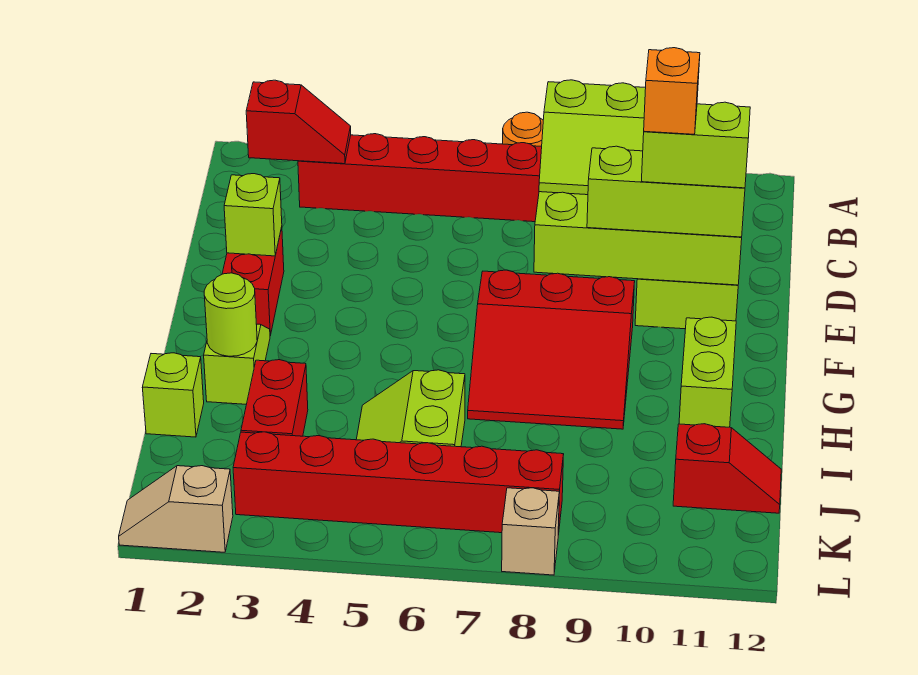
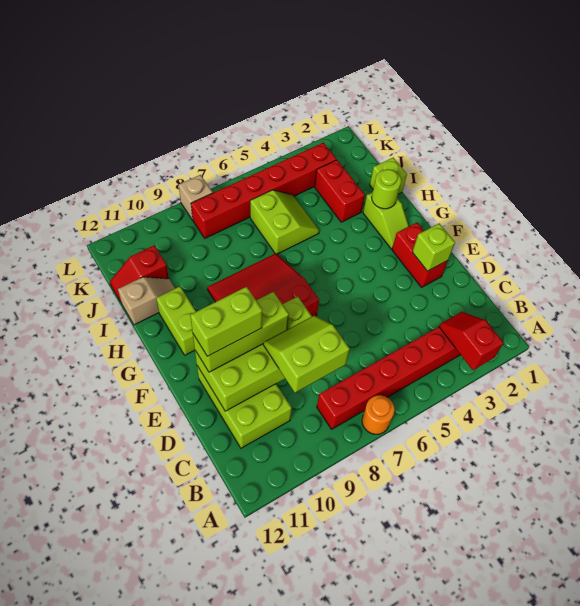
red 1x2 slope [246,80,351,164] -> red 1x2 slope turned to [439,312,504,370]
orange 1x1 brick [644,48,700,134] -> none
tan 1x2 slope [119,466,233,552] -> tan 1x2 slope moved to [118,277,175,325]

